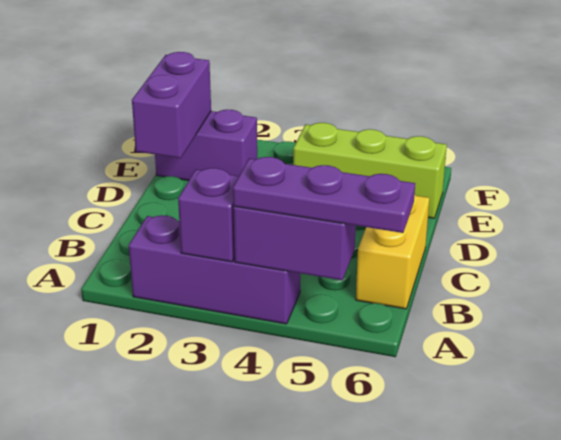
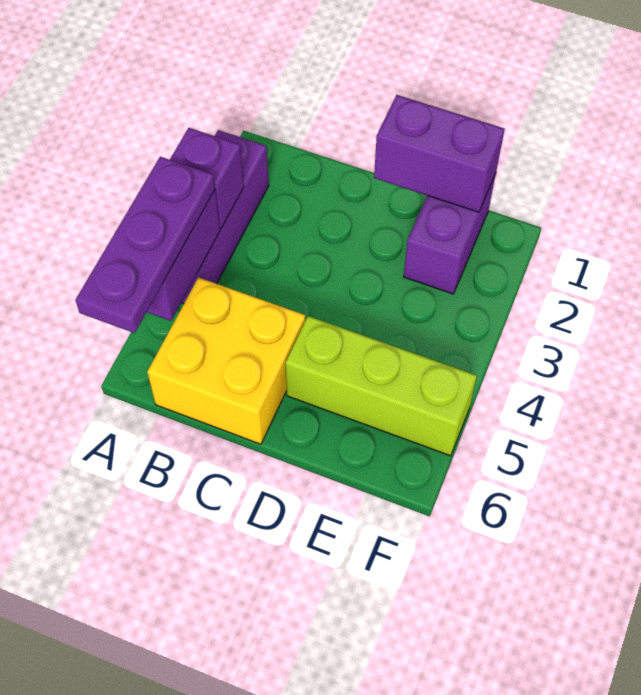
yellow 1x2 brick [356,195,429,309] -> yellow 2x2 brick [147,277,305,444]
lime 1x3 brick [293,123,447,218] -> lime 1x3 brick turned to [285,316,477,456]

